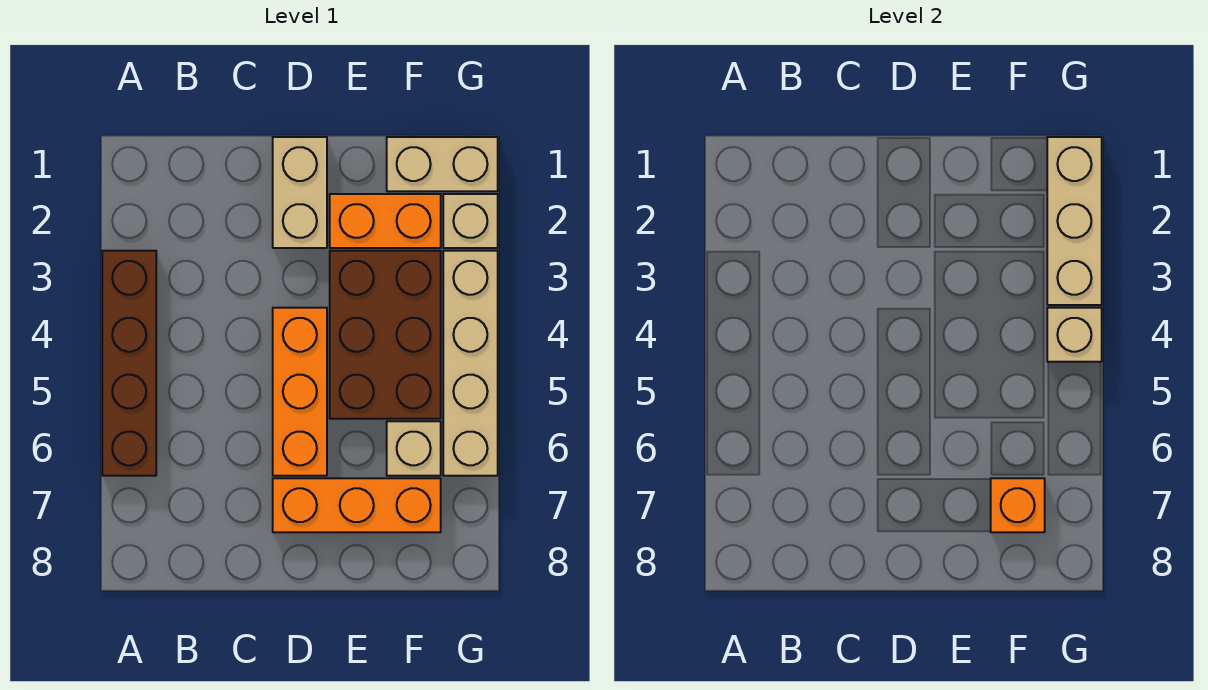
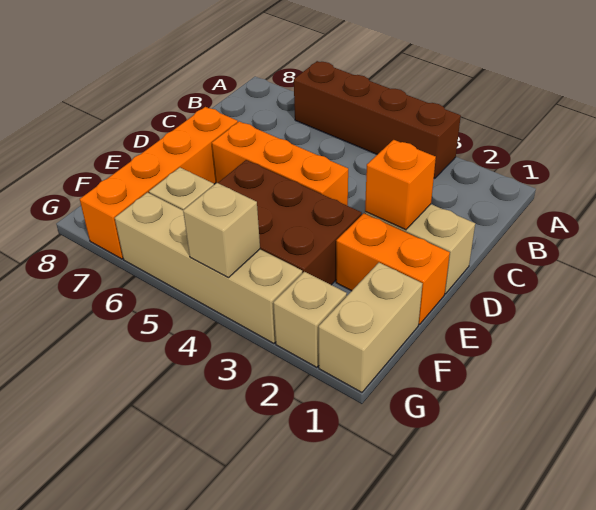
orange 1x3 brick [273,478,441,532] -> orange 1x4 brick [80,107,238,259]
orange 1x2 brick [330,194,441,248] -> orange 1x2 brick turned to [336,213,450,325]
orange 1x1 brick [991,478,1045,532] -> orange 1x1 brick moved to [365,140,436,230]
tan 1x3 brick [1047,137,1102,305] -> none

